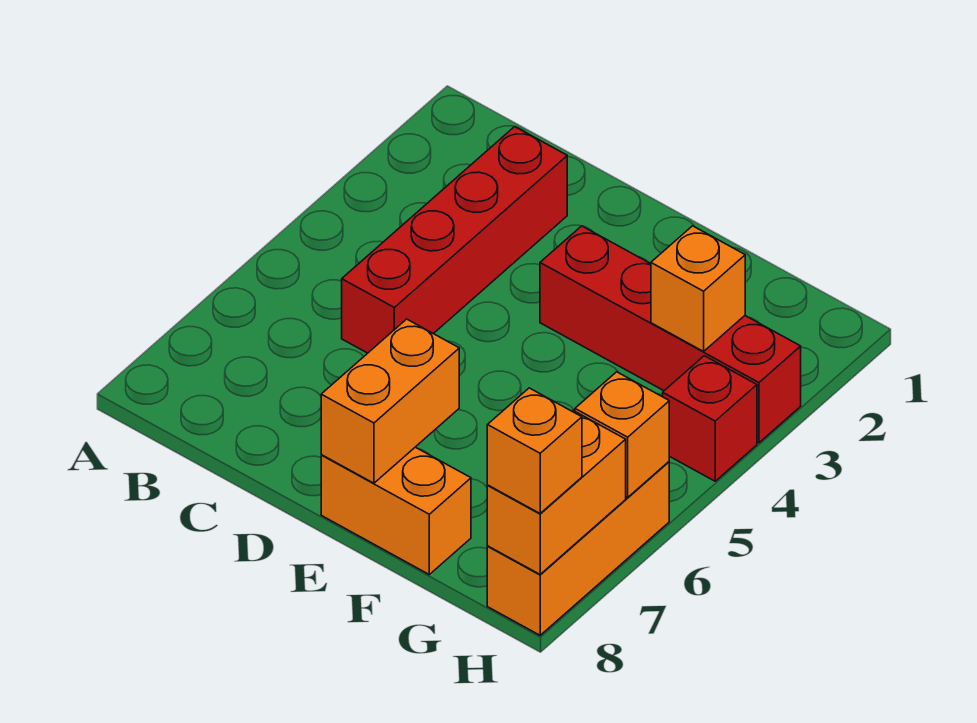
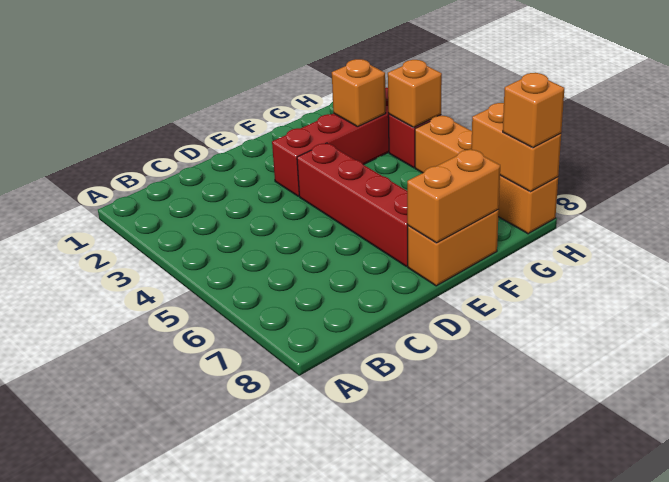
red 1x4 brick [342,127,567,353] -> red 1x4 brick moved to [297,143,408,266]
orange 1x2 brick [321,319,459,483] -> orange 1x2 brick turned to [407,149,500,243]
orange 1x3 brick [487,462,669,635] -> orange 1x4 brick [415,116,558,234]
orange 1x1 brick [575,372,669,497] -> orange 1x1 brick moved to [388,60,442,127]

